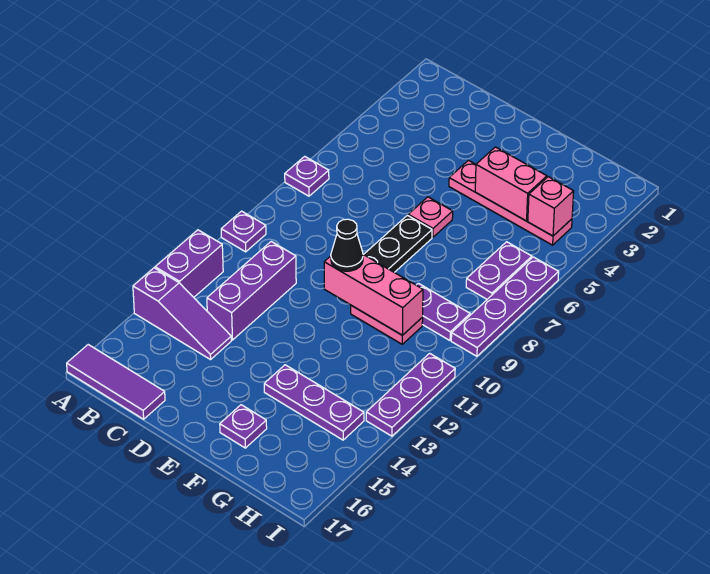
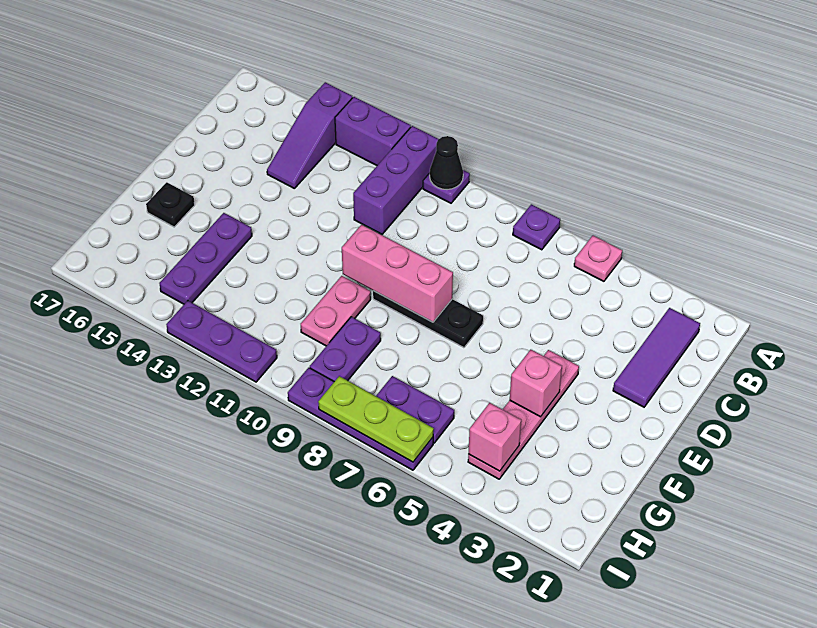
purple 1x3 tile [67,345,165,419] -> purple 1x3 tile moved to [613,308,700,407]
purple 1x3 brick [207,242,296,340] -> purple 1x3 brick turned to [353,126,438,234]
pink 1x1 plate [408,197,453,237] -> pink 1x1 plate moved to [574,236,622,281]
pink 1x3 brick [324,255,423,335] -> pink 1x3 brick turned to [342,225,453,322]
black 1x1 cone [331,219,363,271] -> black 1x1 cone moved to [430,136,463,190]
pink 1x2 brick [475,147,547,221] -> pink 1x1 brick [510,350,562,417]
purple 1x1 plate [220,405,267,448] -> black 1x1 plate [146,182,195,227]
none -> lime 1x3 plate [318,376,434,462]

